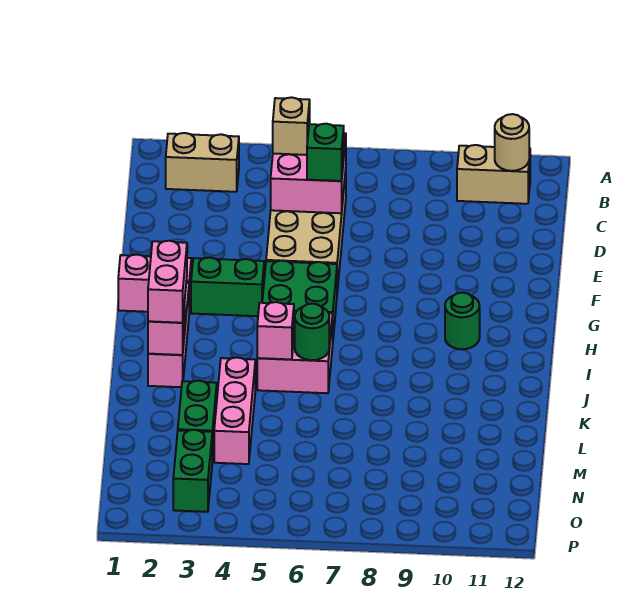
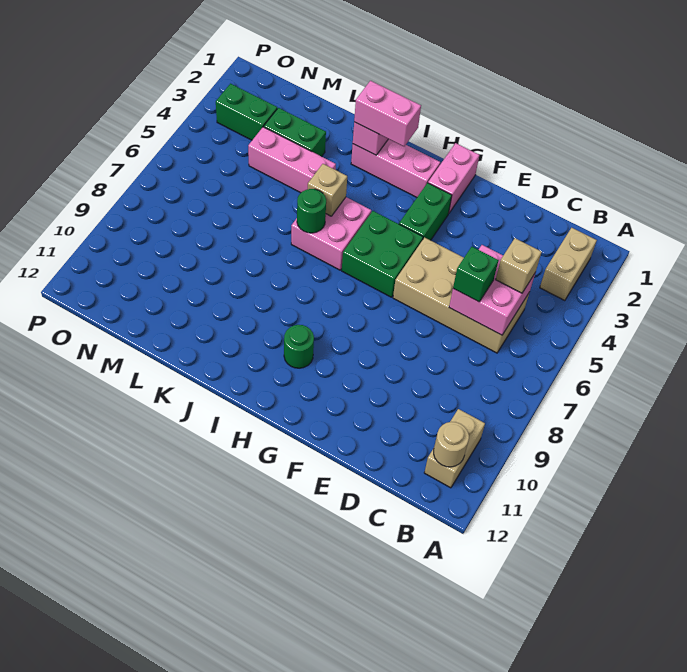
pink 1x1 brick [257,302,294,359] -> tan 1x1 brick [308,164,347,216]

